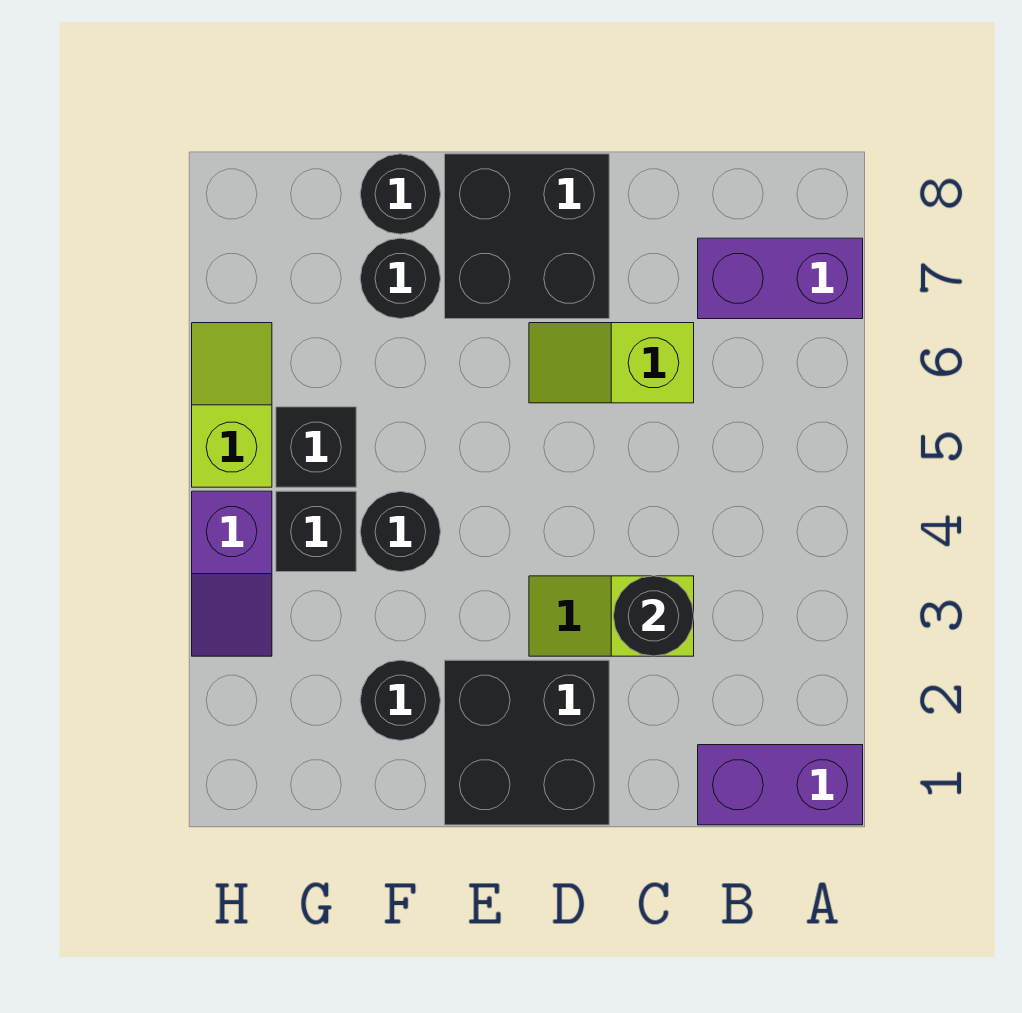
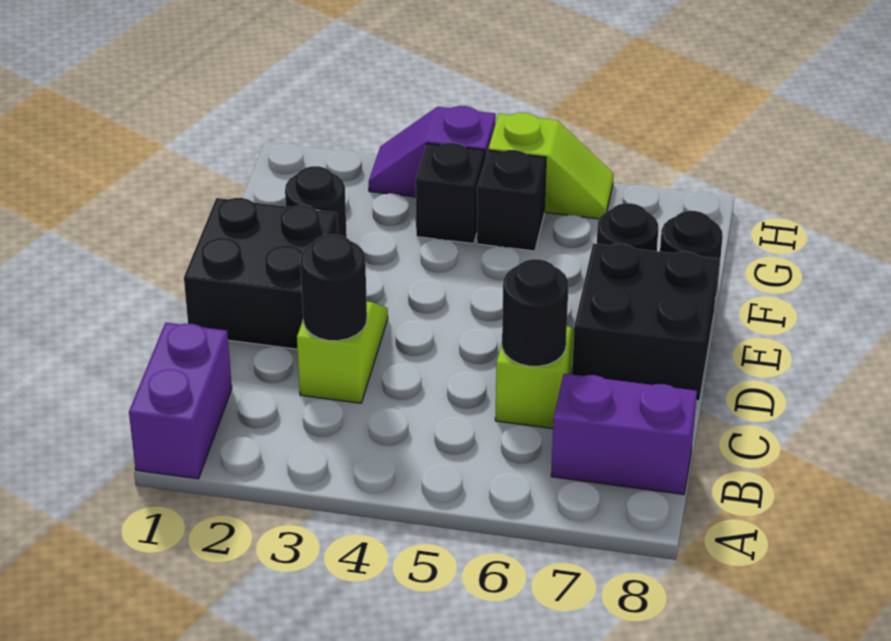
purple 1x2 brick [698,238,863,319] -> purple 1x2 brick turned to [551,374,697,494]
black 1x1 round brick [360,491,441,572] -> black 1x1 round brick moved to [502,259,568,366]

